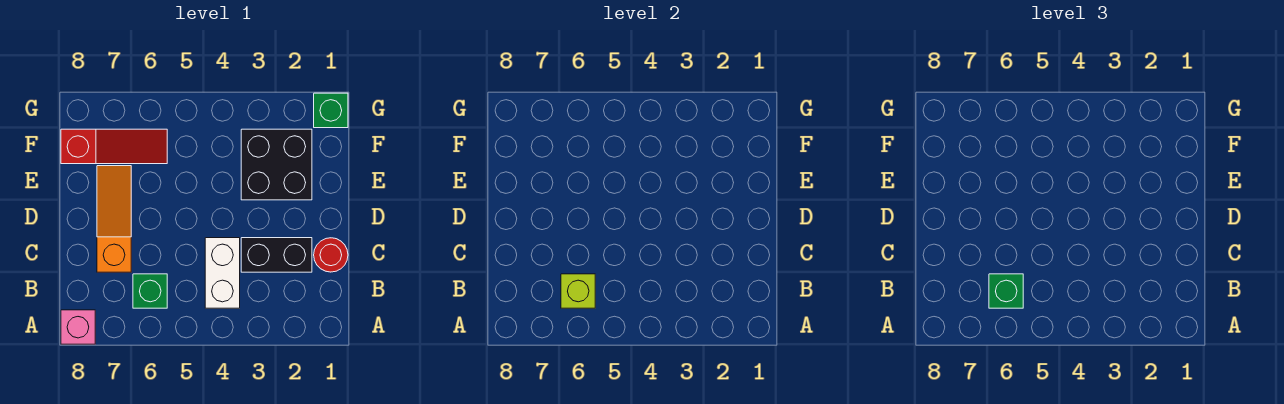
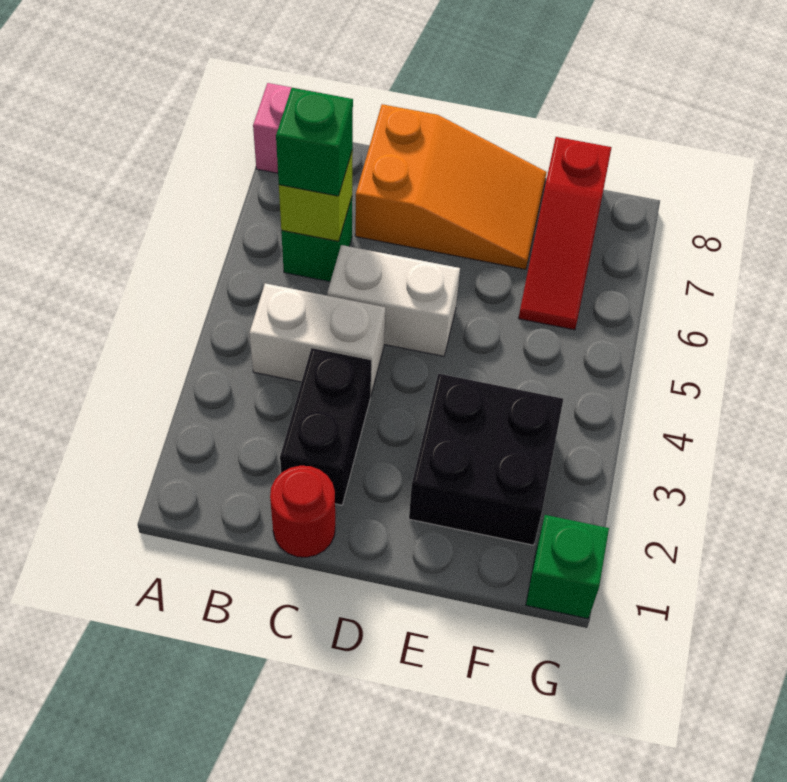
none -> white 1x2 brick [327,245,460,356]
orange 1x3 slope [97,166,131,272] -> orange 2x3 slope [355,104,547,269]

